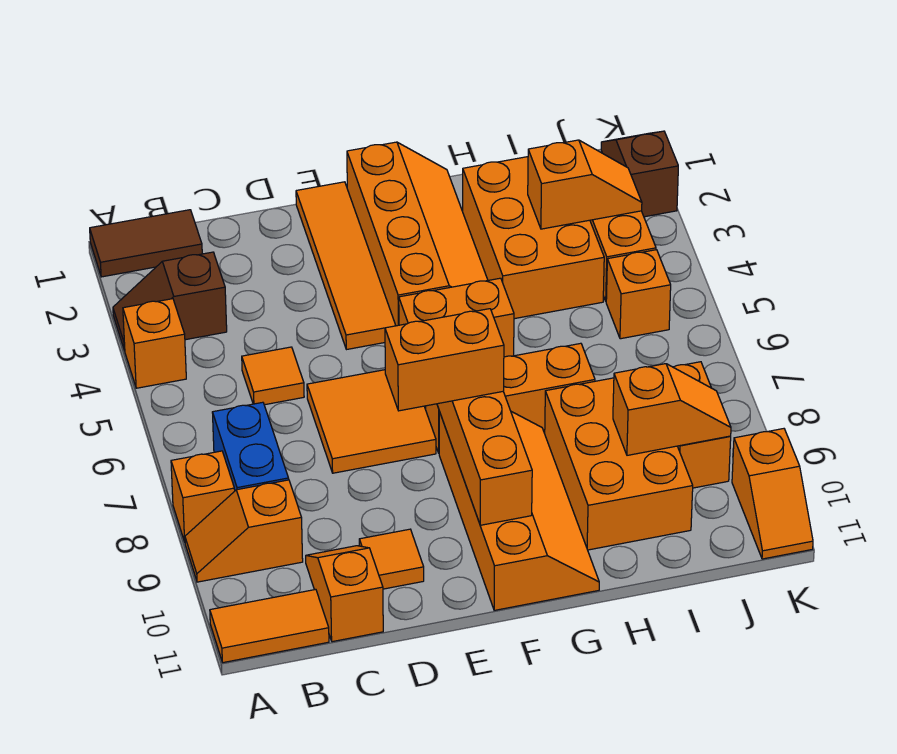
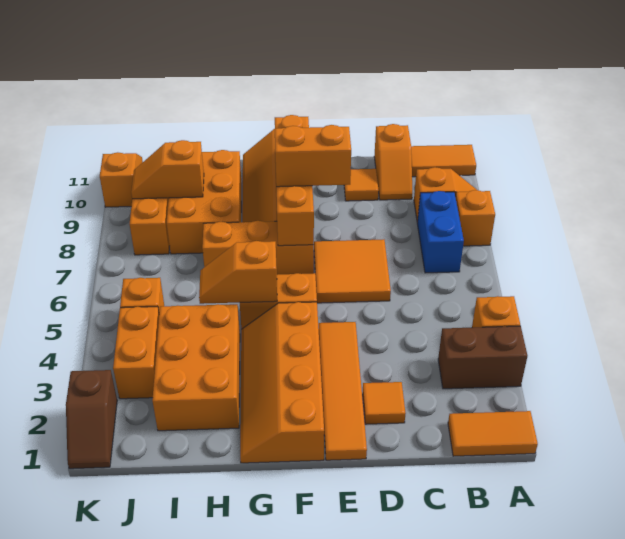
brown 1x2 tile [90,210,202,277] -> orange 1x2 tile [448,411,538,456]
brown 1x2 slope [113,252,227,351] -> brown 1x2 brick [438,326,528,389]
orange 1x1 tile [242,347,304,405] -> orange 1x1 tile moved to [363,382,406,424]
orange 1x2 slope [528,140,642,229] -> orange 1x2 slope moved to [199,241,277,304]

